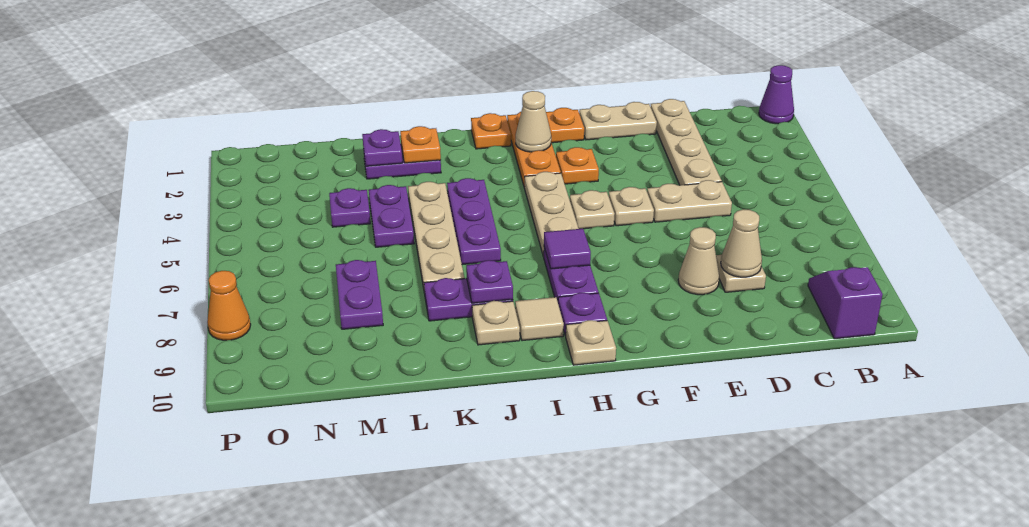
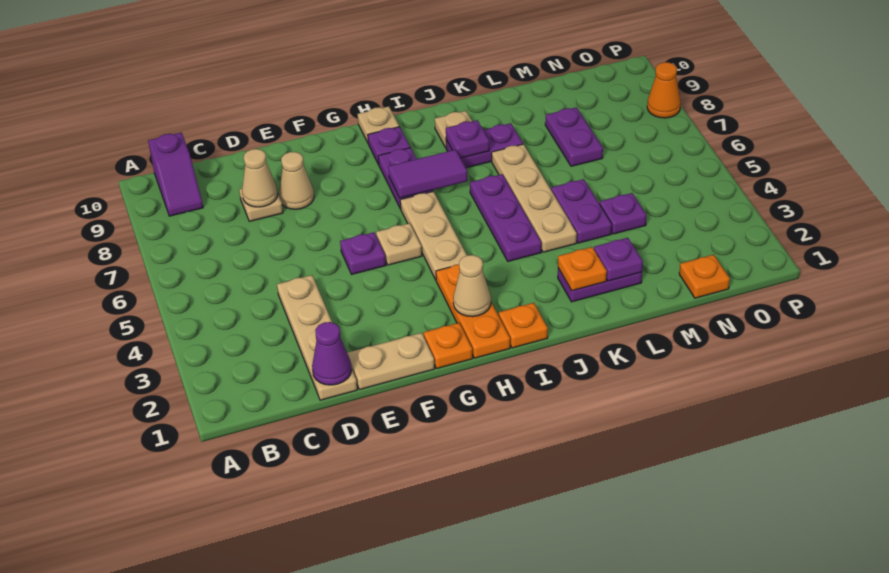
purple 1x1 cone [759,65,794,124] -> purple 1x1 cone moved to [312,322,351,385]
tan 1x2 plate [647,180,732,222] -> none
tan 1x1 plate [609,187,654,226] -> purple 1x1 plate [340,232,386,274]
orange 1x1 plate [556,147,599,184] -> orange 1x1 plate moved to [679,255,730,298]
purple 1x1 tile [544,229,591,269] -> purple 1x2 tile [388,150,468,198]
tan 1x1 tile [515,297,564,341] -> none

